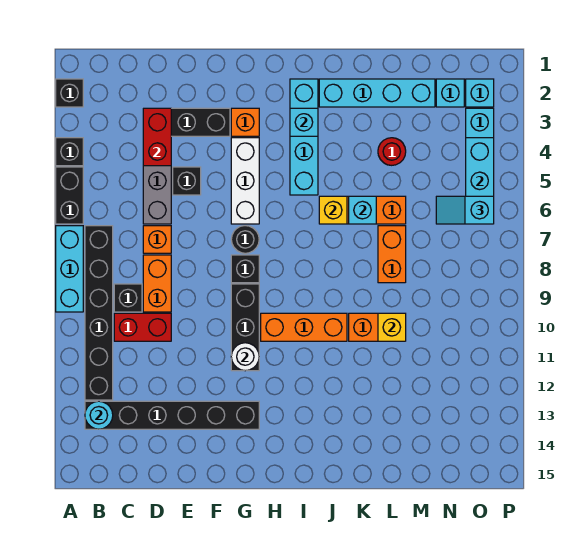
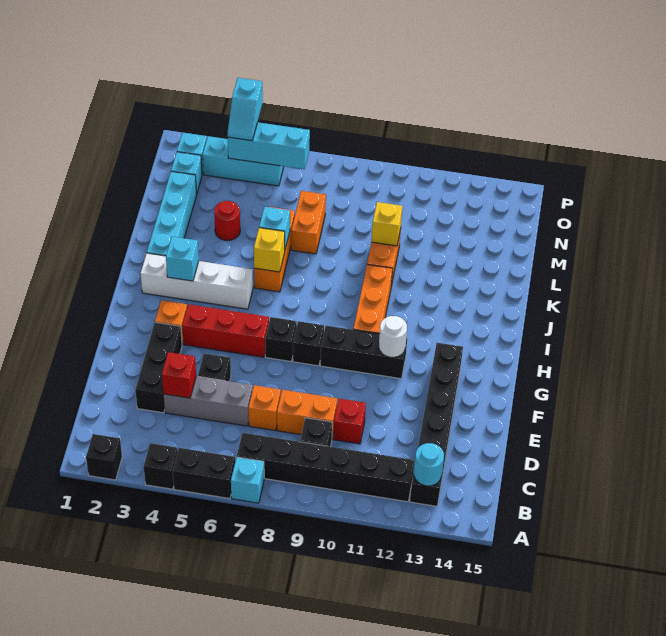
cyan 1x3 brick [56,226,83,312] -> cyan 1x1 brick [231,457,264,503]
red 1x2 brick [114,313,171,341] -> red 1x1 brick [333,399,366,444]
red 1x2 brick [143,108,171,166] -> red 1x1 brick [162,352,196,398]
white 1x3 brick [231,138,259,224] -> red 1x3 brick [182,304,269,357]
black 1x1 round brick [231,226,259,253] -> black 1x1 brick [265,317,297,361]
cyan 1x4 brick [290,79,318,195] -> white 1x4 brick [141,253,253,309]
orange 1x2 brick [378,226,406,283] -> orange 1x2 brick turned to [291,191,326,254]
cyan 1x2 slope [436,196,494,224] -> cyan 1x2 slope moved to [227,78,263,141]

